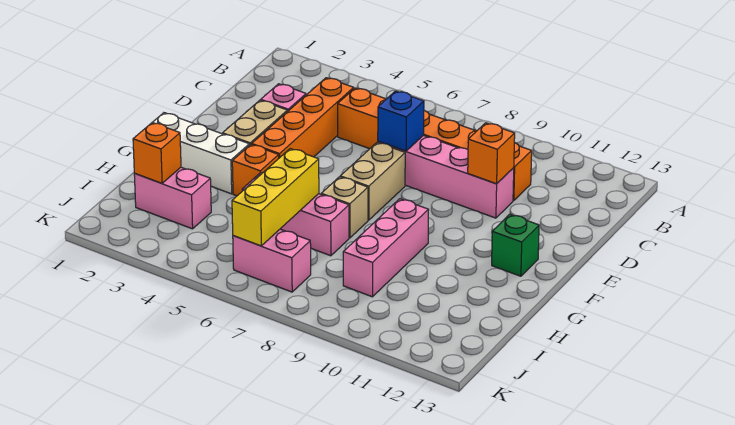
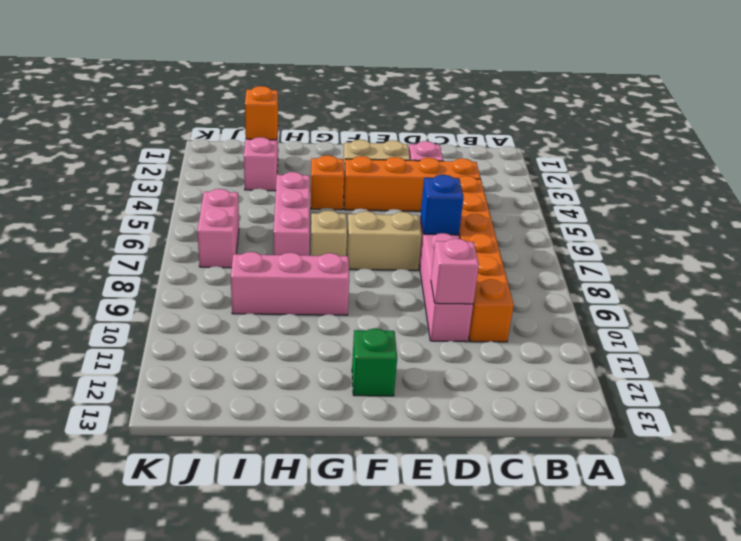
orange 1x1 brick [468,123,515,184] -> pink 1x1 brick [431,238,479,304]
white 1x3 brick [153,113,249,194] -> none
yellow 1x3 brick [232,149,319,246] -> none

